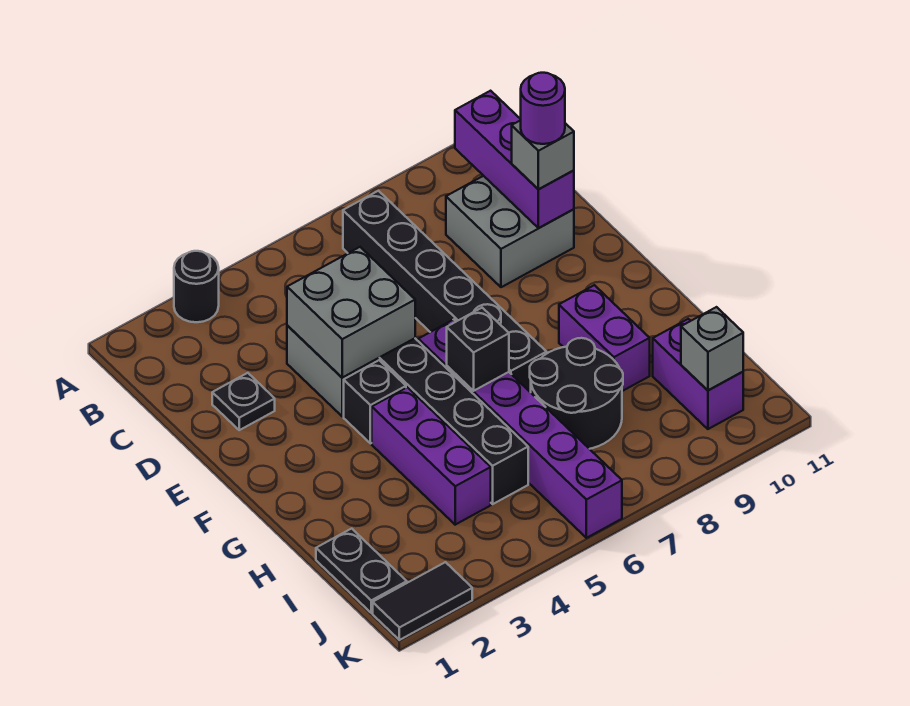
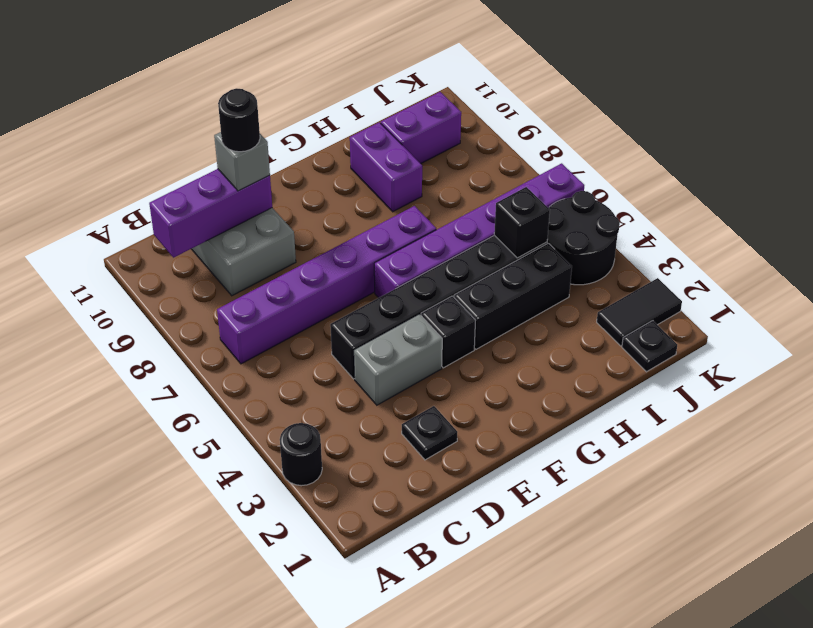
black 1x6 brick [343,191,547,392] -> purple 1x6 brick [217,206,436,364]
grey 2x2 brick [287,247,415,378] -> none
purple 1x1 round brick [521,73,565,144] -> black 1x1 round brick [218,88,260,152]
purple 1x3 brick [372,387,491,525] -> black 1x3 brick [454,243,572,349]
black 1x1 brick [447,308,509,391] -> black 1x1 brick moved to [494,187,550,258]
purple 1x2 brick [559,285,650,391] -> purple 1x2 brick turned to [350,122,422,212]
black 2x2 round brick [530,338,623,449] -> black 2x2 round brick moved to [547,191,620,285]
black 1x2 plate [316,529,407,613] -> black 1x1 plate [622,321,677,372]
grey 1x1 brick [681,307,743,390] -> none
black 1x2 tile [373,562,472,640] -> black 1x2 tile turned to [597,278,682,346]

